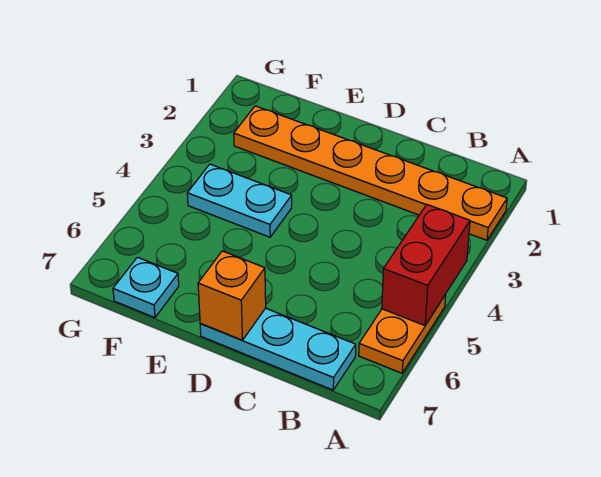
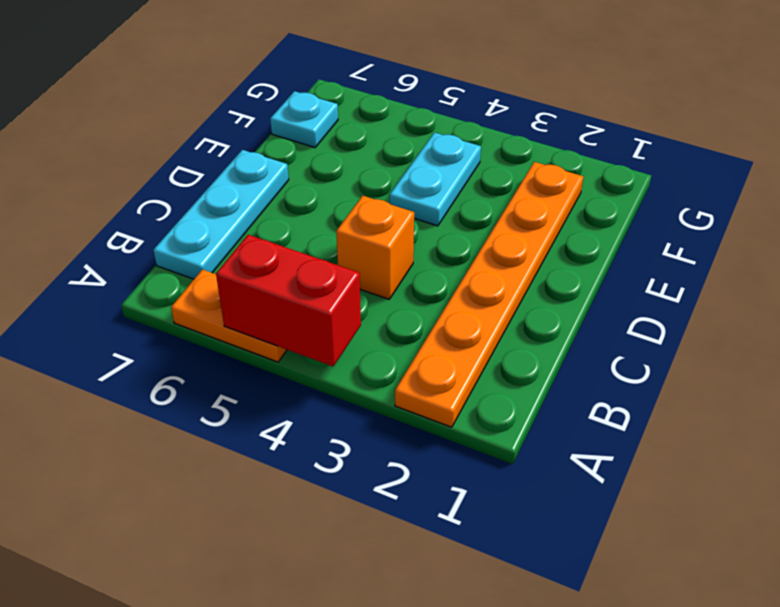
orange 1x1 brick [198,251,266,340] -> orange 1x1 brick moved to [336,196,414,299]

